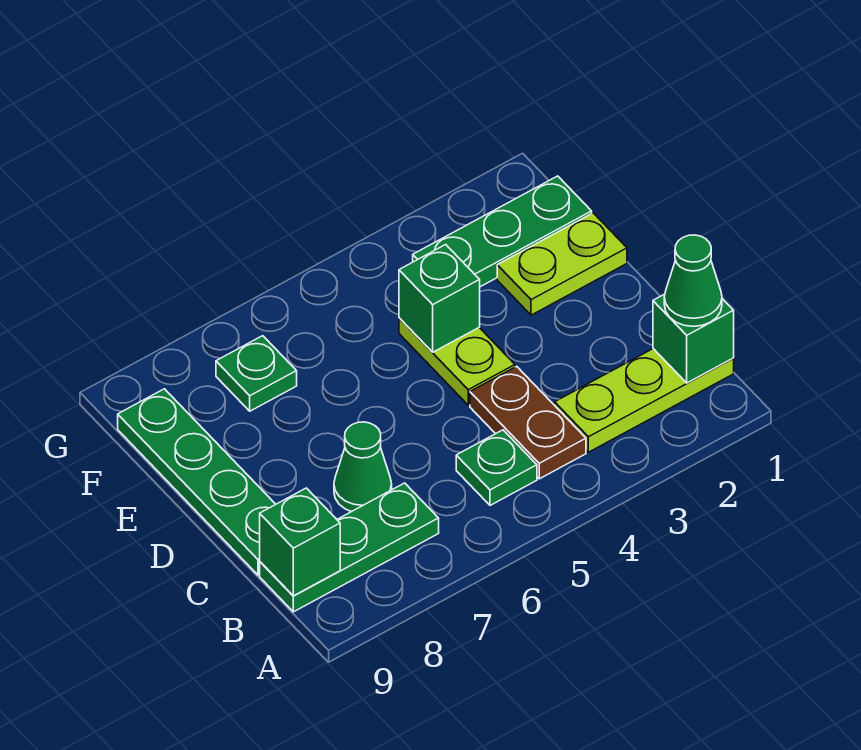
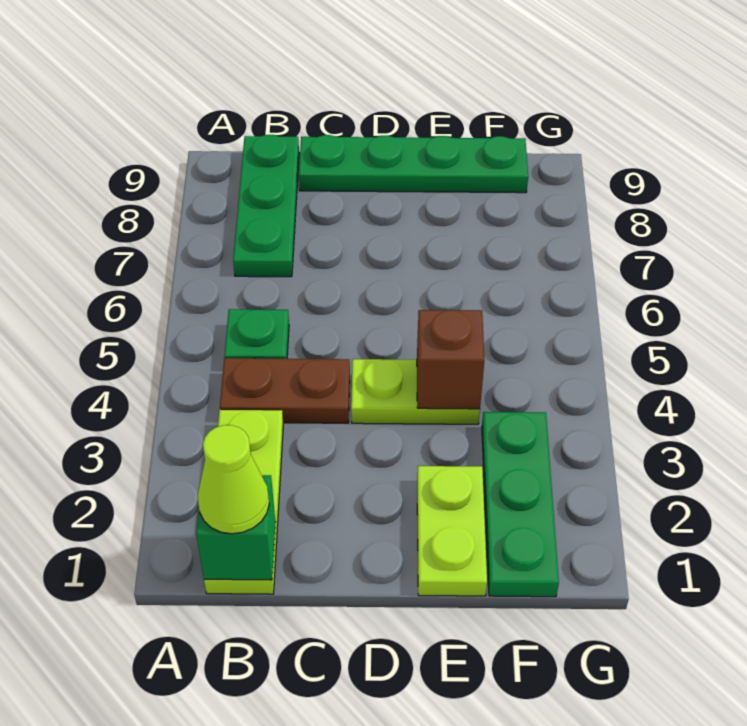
green 1x1 cone [664,235,722,326] -> lime 1x1 cone [198,425,269,534]
green 1x1 brick [260,488,340,596] -> none
green 1x1 cone [334,422,392,512] -> none
green 1x1 brick [399,245,480,352] -> brown 1x1 brick [417,310,484,409]
green 1x1 plate [216,336,297,411] -> none

